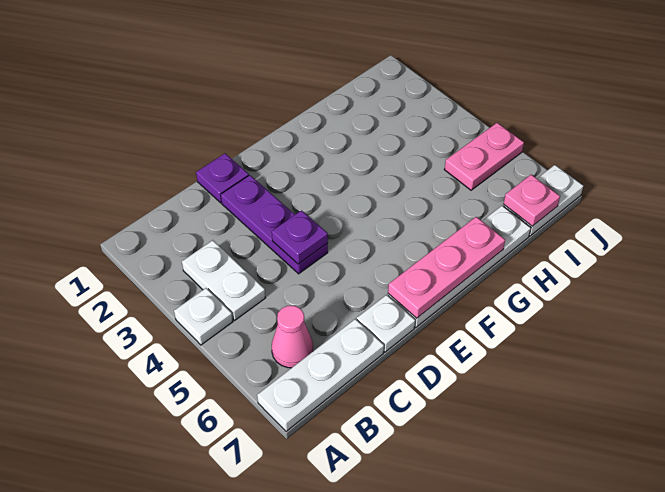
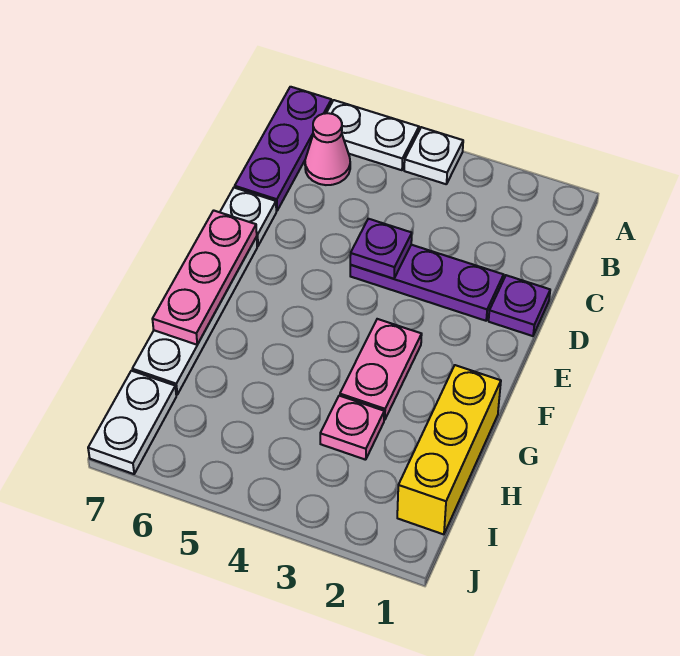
white 1x3 plate [257,319,384,431] -> purple 1x3 plate [235,87,331,211]
white 1x2 plate [182,240,265,321] -> white 1x2 plate moved to [327,100,419,170]
none -> yellow 1x3 brick [397,365,501,534]
pink 1x2 plate [444,123,524,190] -> pink 1x2 plate moved to [340,319,422,420]
pink 1x1 plate [504,175,560,226] -> pink 1x1 plate moved to [320,396,384,460]

